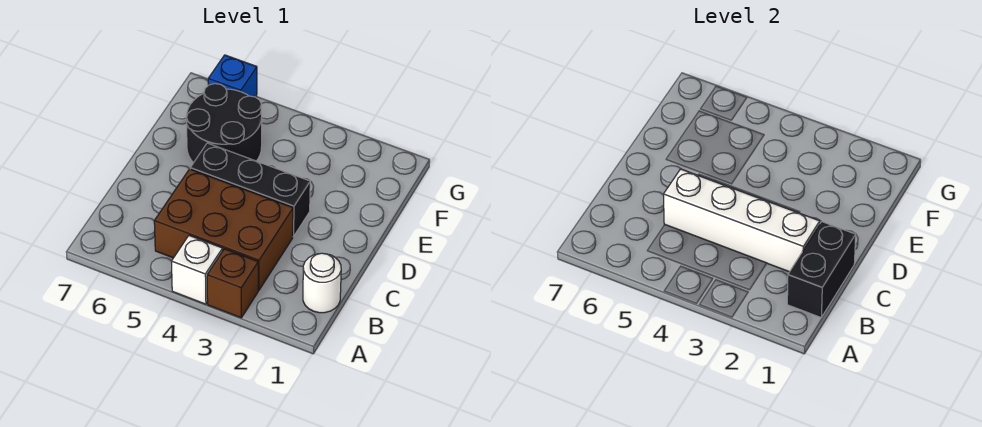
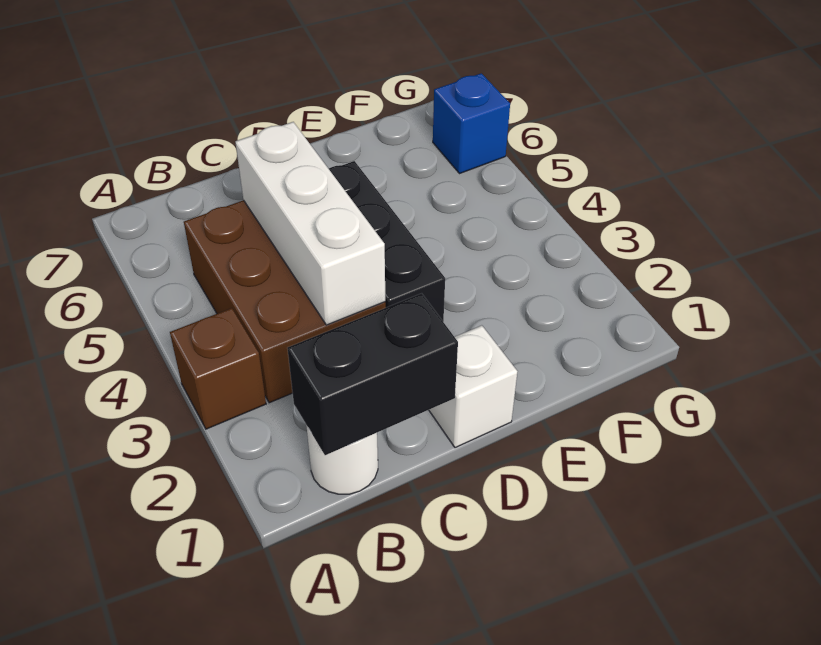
white 1x1 brick [172,236,223,304] -> white 1x1 brick moved to [429,325,517,448]
white 1x4 brick [663,169,820,272] -> white 1x3 brick [235,122,385,325]
black 2x2 round brick [186,84,262,163] -> none

